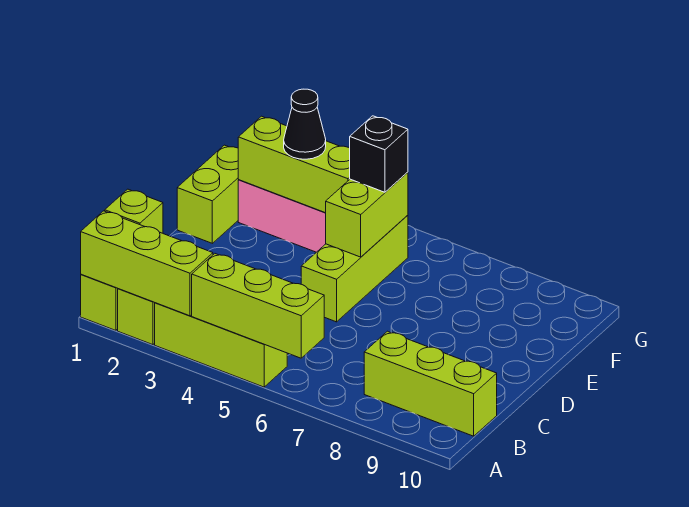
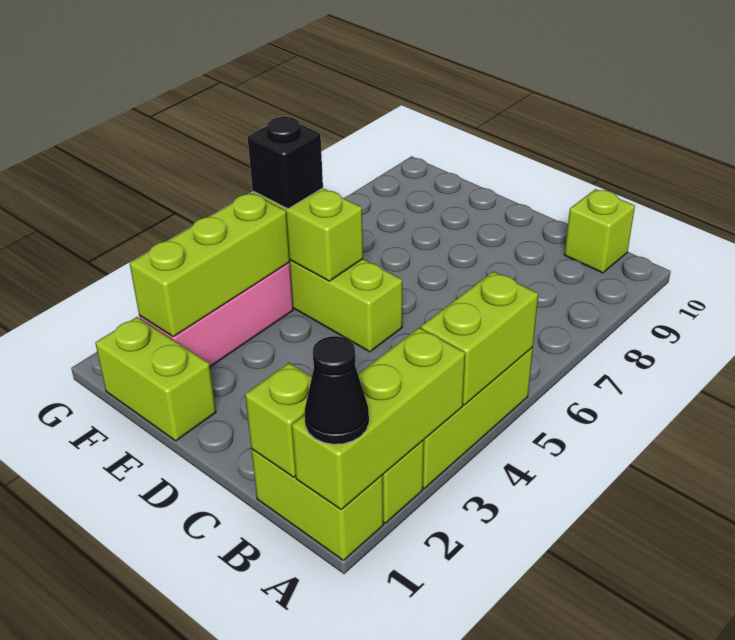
lime 1x3 brick [192,254,324,358] -> lime 1x2 brick [421,271,538,405]
lime 1x3 brick [364,331,497,436] -> lime 1x1 brick [564,189,635,273]
black 1x1 cone [284,89,326,159] -> black 1x1 cone moved to [305,336,369,444]

